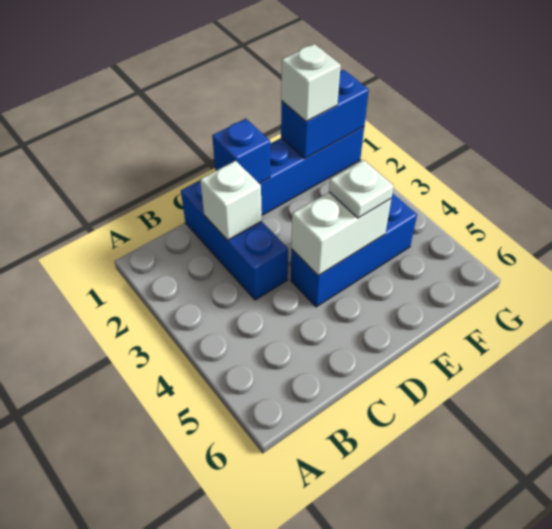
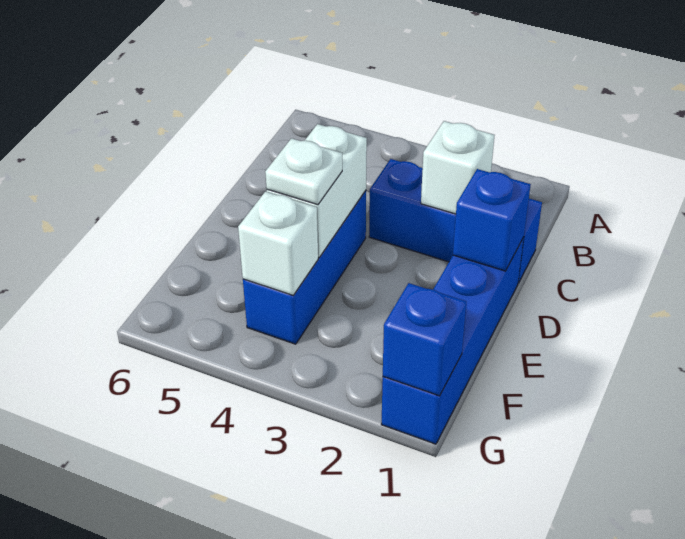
blue 1x2 brick [281,70,369,158] -> blue 1x1 brick [383,283,466,396]
white 1x1 brick [281,44,341,122] -> white 1x1 brick moved to [238,192,318,295]

